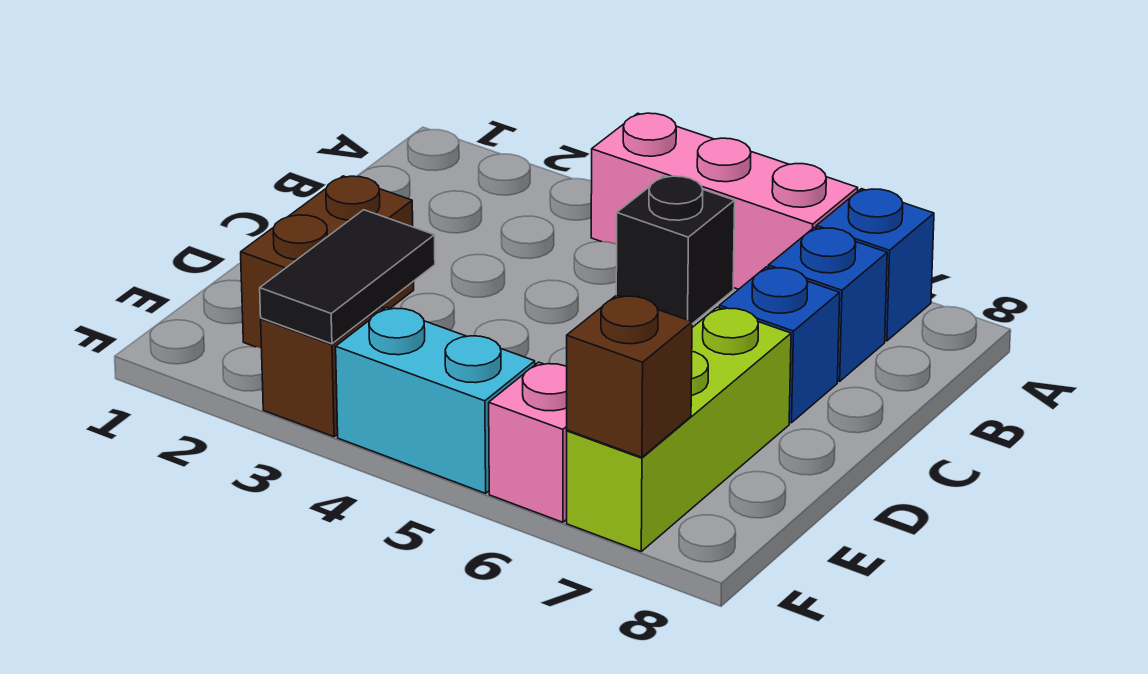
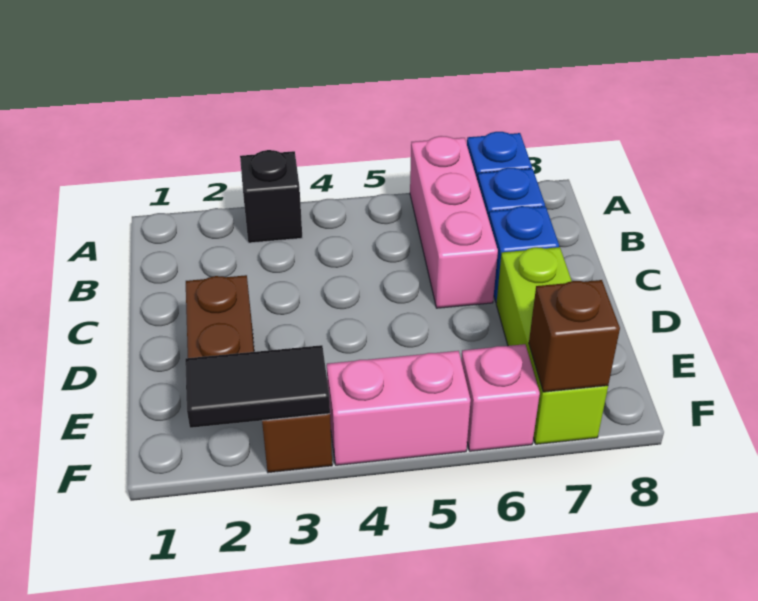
pink 1x3 brick [591,113,858,289] -> pink 1x3 brick turned to [410,136,498,308]
black 1x1 brick [616,176,735,324] -> black 1x1 brick moved to [240,150,302,243]
black 1x2 tile [260,210,435,344] -> black 1x2 tile turned to [185,345,330,428]
cyan 1x2 brick [336,307,535,493] -> pink 1x2 brick [327,351,471,465]

